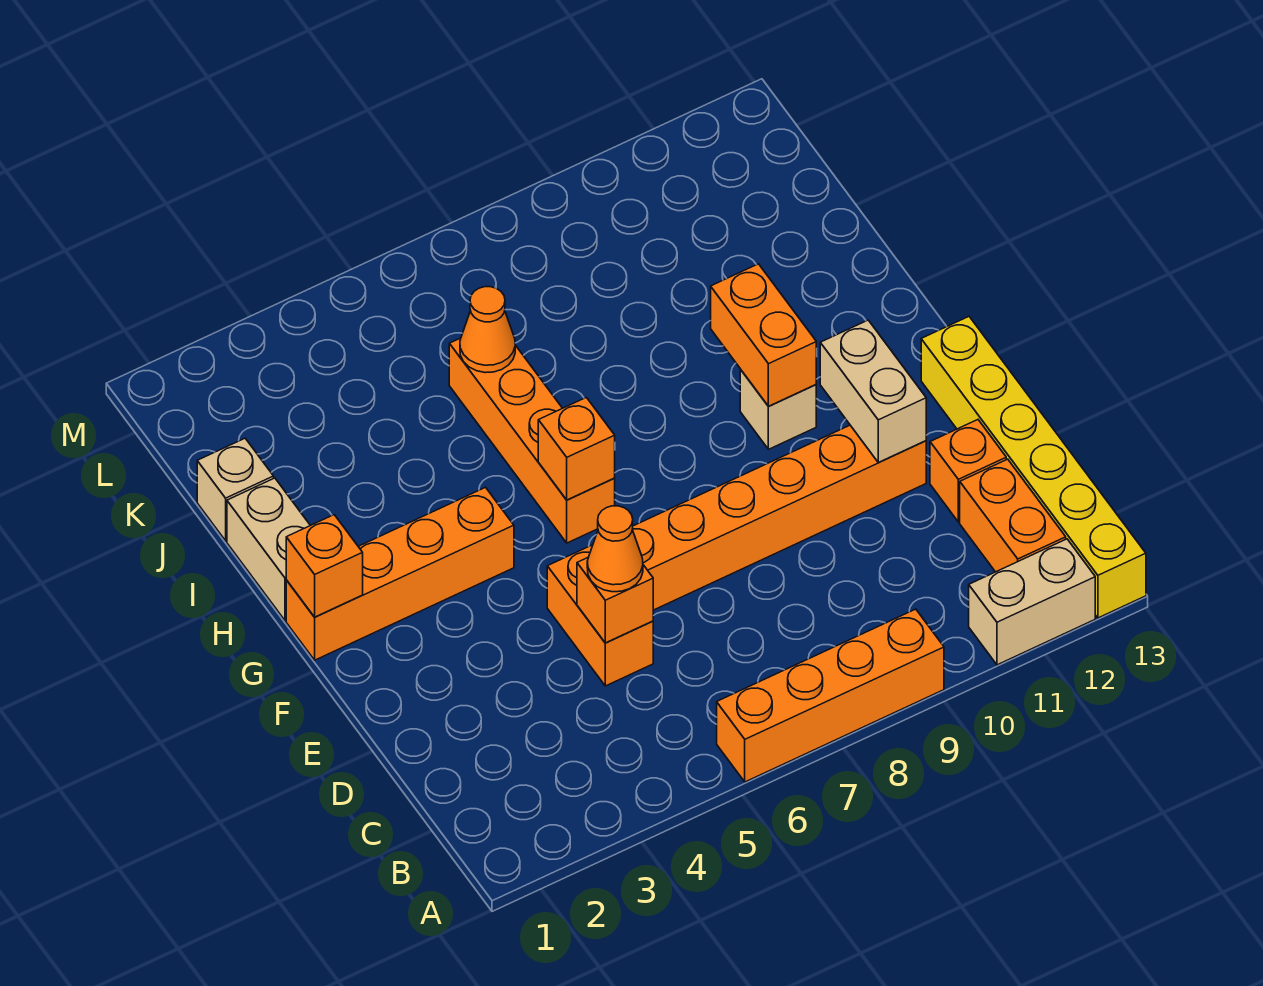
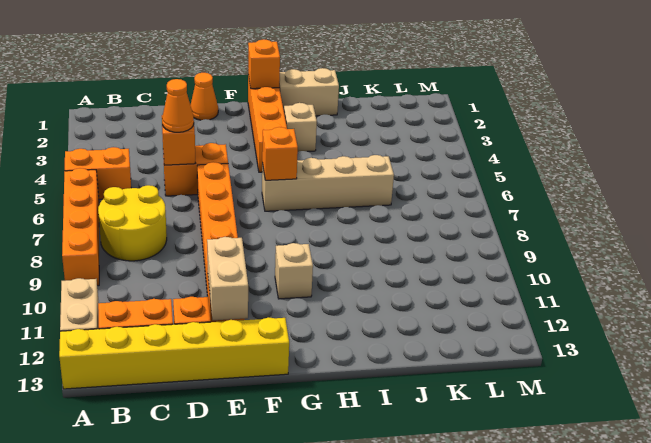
none -> yellow 2x2 round brick [98,185,167,261]
tan 1x2 brick [820,320,926,462] -> tan 1x2 brick turned to [207,237,248,320]
orange 1x4 brick [449,338,615,543] -> tan 1x4 brick [262,155,394,211]
orange 1x2 brick [711,264,816,406] -> orange 1x2 brick moved to [65,147,131,199]
tan 1x1 brick [197,438,274,541] -> tan 1x1 brick moved to [284,103,317,152]
orange 1x1 cone [460,287,515,373] -> orange 1x1 cone moved to [190,73,218,120]

